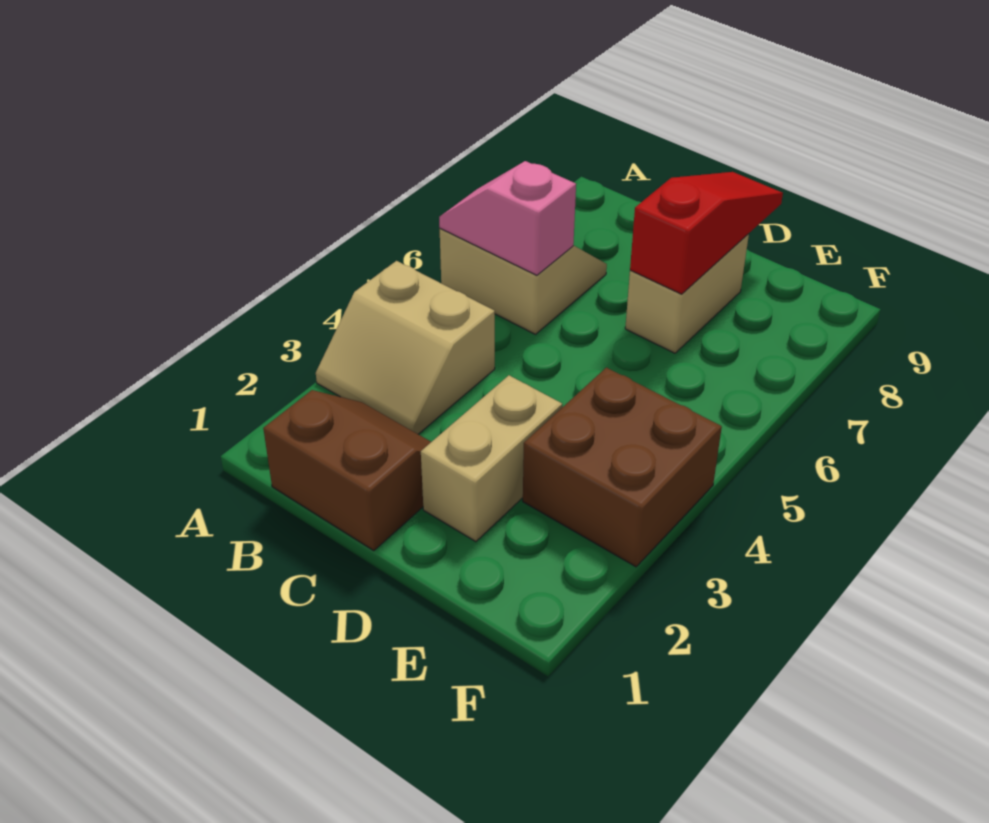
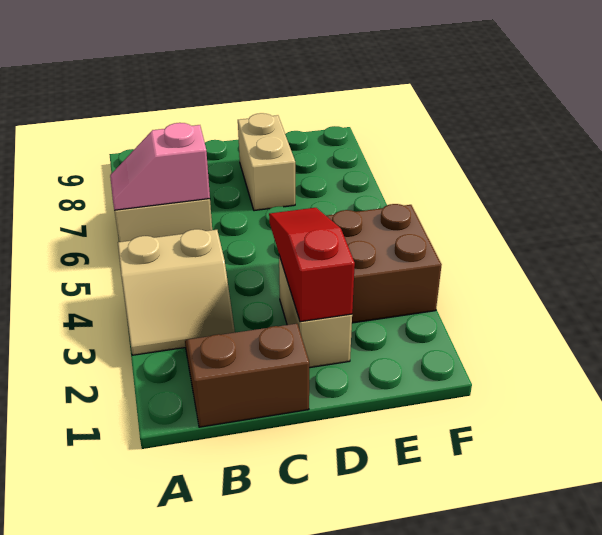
red 1x3 slope [630,172,783,294] -> red 1x3 slope moved to [269,208,355,322]

